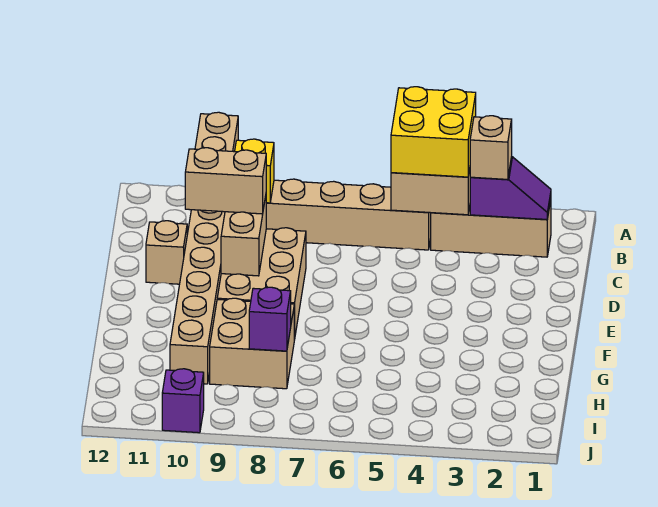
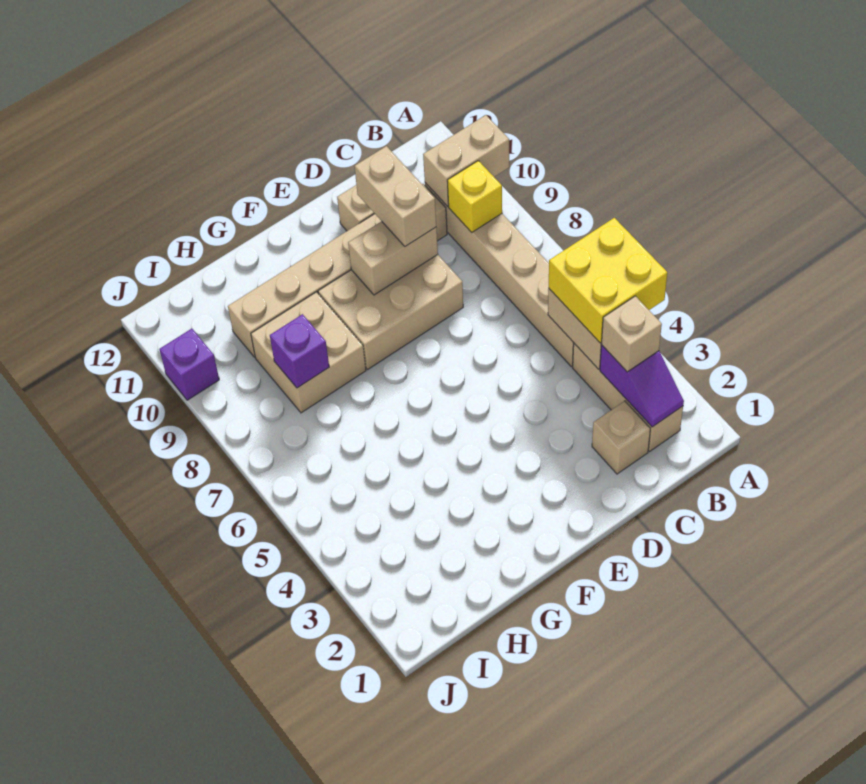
none -> tan 1x1 brick [592,401,650,474]

